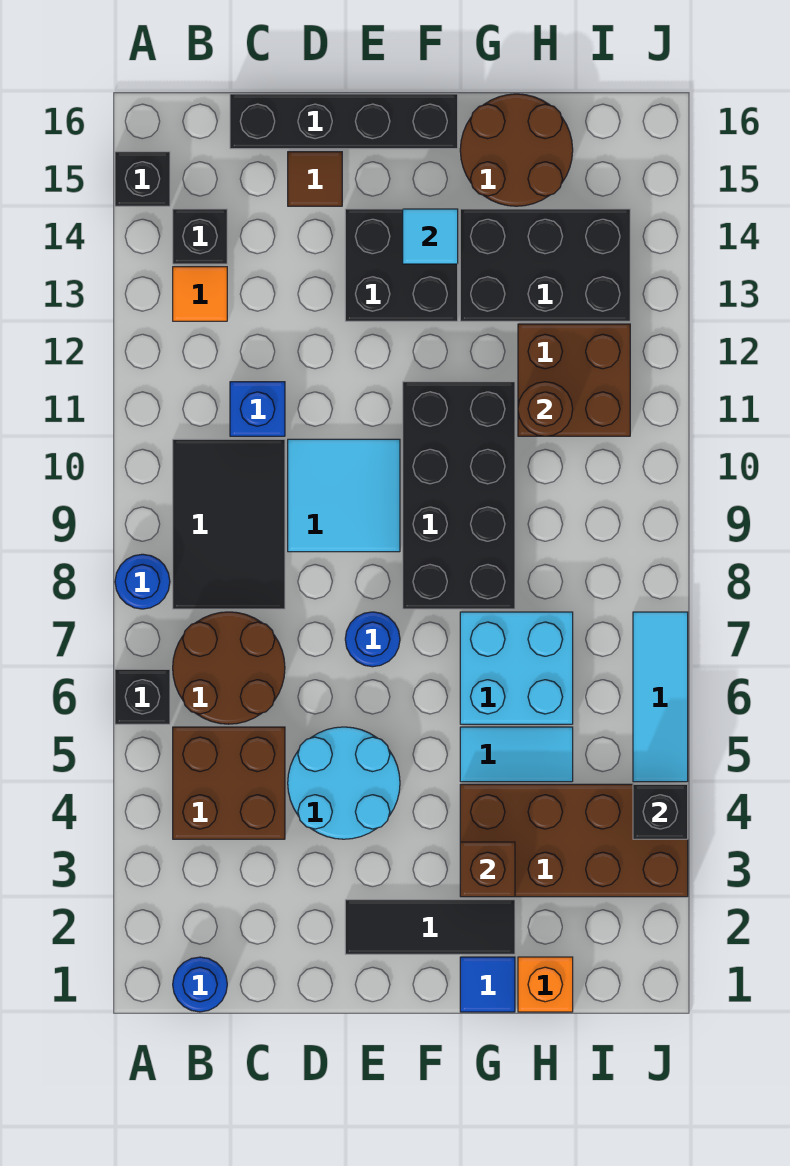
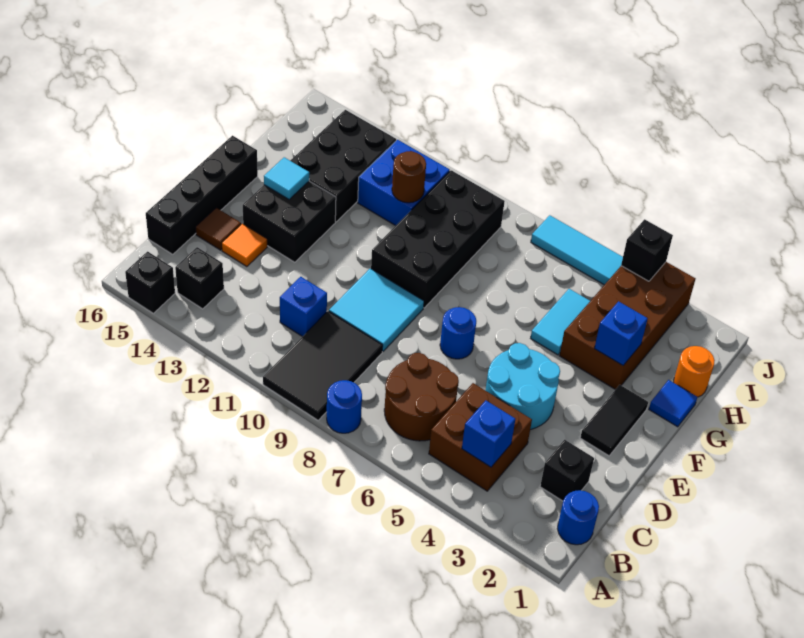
black 1x1 brick [115,669,170,724] -> black 1x1 brick moved to [540,440,594,501]
none -> blue 1x1 brick [462,400,515,467]
black 2x3 tile [173,439,285,609] -> black 2x3 tile turned to [263,311,383,420]
orange 1x1 tile [173,267,227,321] -> orange 1x1 tile moved to [222,224,267,267]
black 1x3 tile [345,900,515,954] -> black 1x2 tile [580,385,648,456]
black 2x4 brick [403,382,515,609] -> black 2x4 brick turned to [371,170,505,308]
brown 1x1 brick [460,842,515,897] -> blue 1x1 brick [594,301,648,365]
cyan 2x2 brick [460,612,573,724] -> none
brown 2x2 round brick [460,94,573,206] -> none
orange 1x1 brick [518,957,573,1012] -> orange 1x1 round brick [674,346,715,397]
brown 2x2 brick [518,324,630,436] -> blue 2x2 brick [358,140,450,226]

